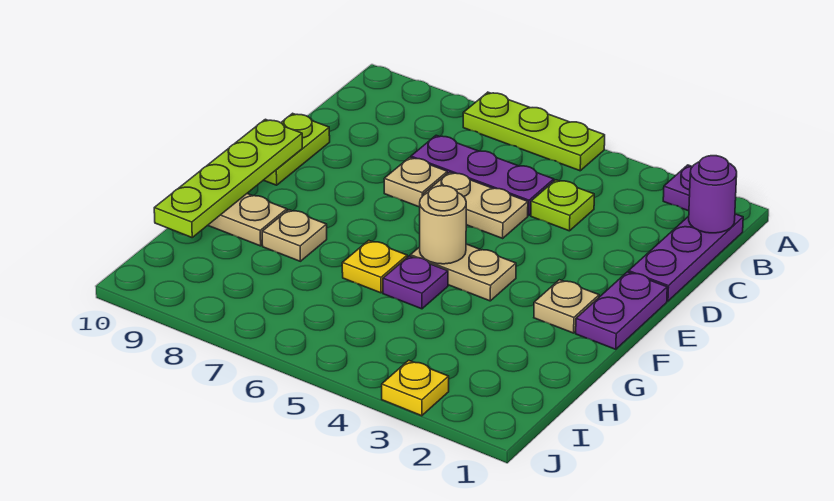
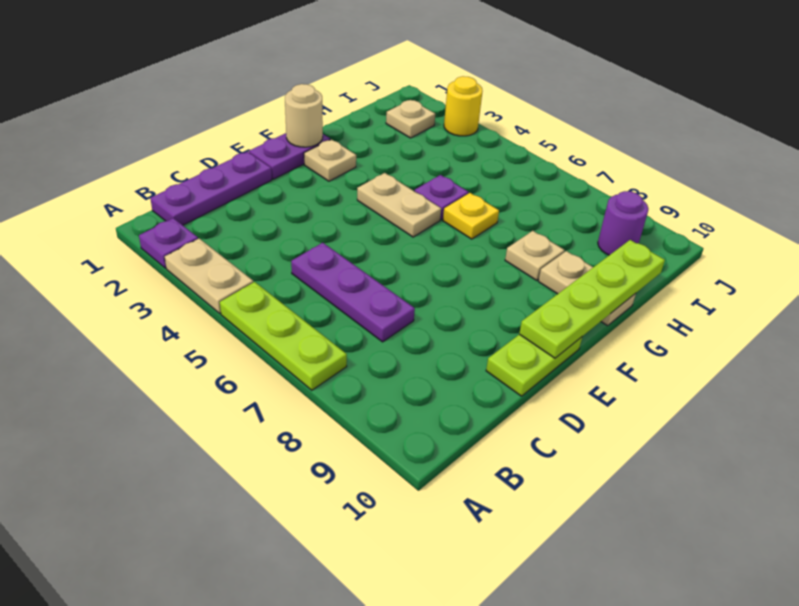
purple 1x1 round brick [689,156,737,233] -> purple 1x1 round brick moved to [598,191,648,255]
lime 1x1 plate [531,180,594,231] -> none
tan 1x2 plate [424,172,528,238] -> tan 1x2 plate moved to [165,238,253,313]
tan 1x1 plate [384,157,447,207] -> tan 1x1 plate moved to [386,100,435,138]
tan 1x1 round brick [420,186,466,264] -> tan 1x1 round brick moved to [285,84,323,147]
yellow 1x1 plate [382,360,449,416] -> yellow 1x1 round brick [444,76,482,136]

